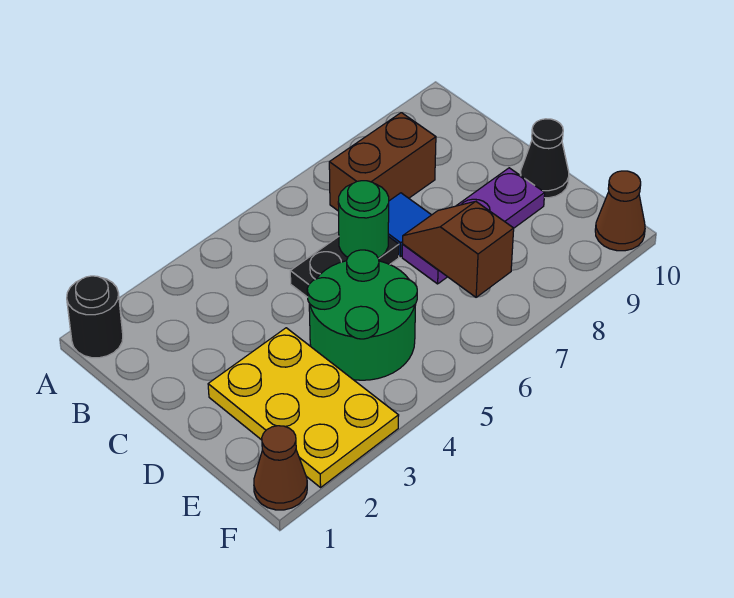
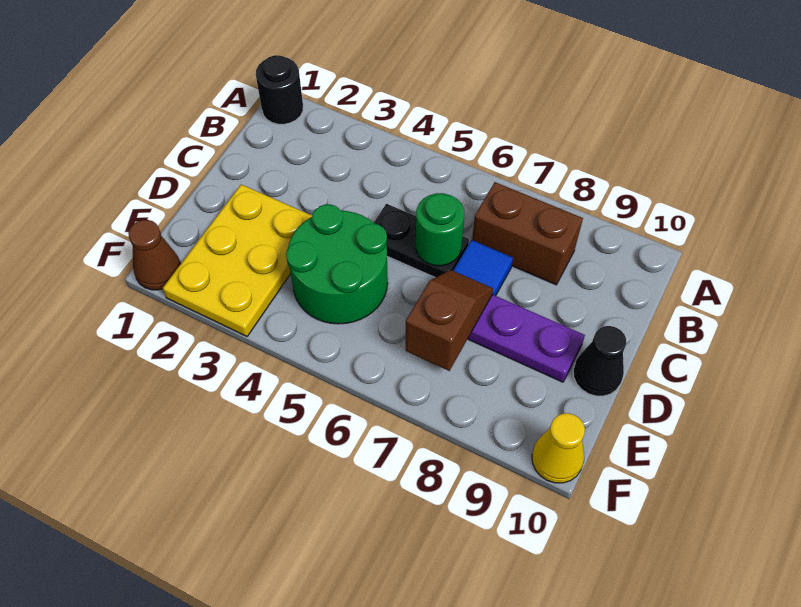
brown 1x1 cone [595,171,645,251] -> yellow 1x1 cone [532,413,585,483]

